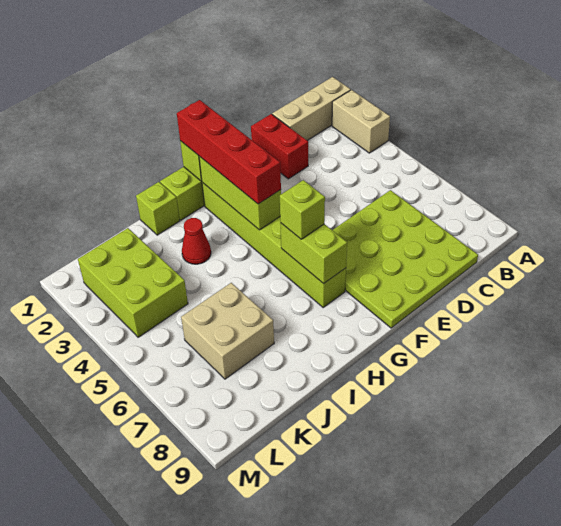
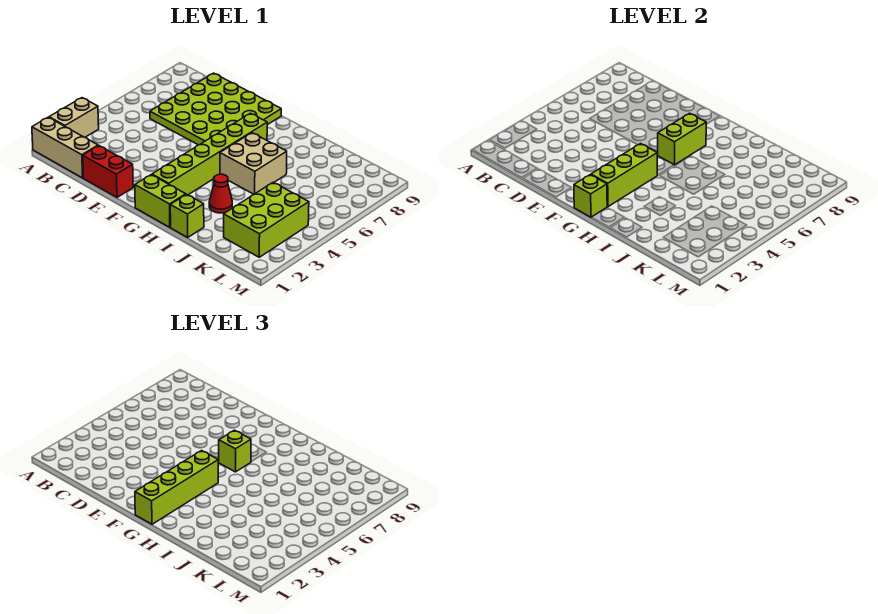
red 1x2 brick [251,114,308,179] -> red 1x2 brick turned to [83,146,133,197]
red 1x4 brick [177,100,281,204] -> lime 1x4 brick [135,451,218,524]
tan 2x2 brick [181,283,274,379] -> tan 2x2 brick moved to [220,133,287,194]

